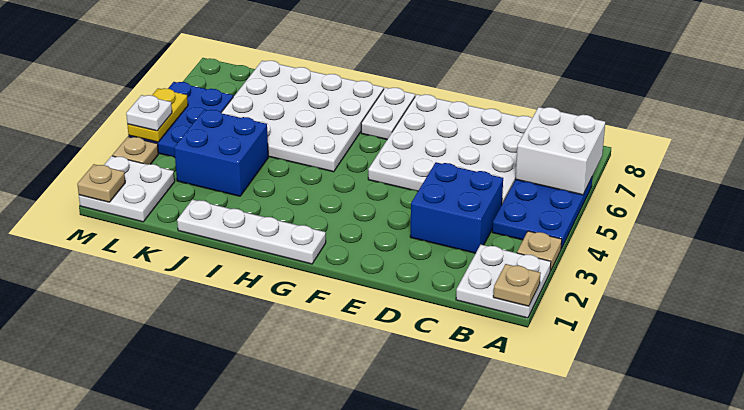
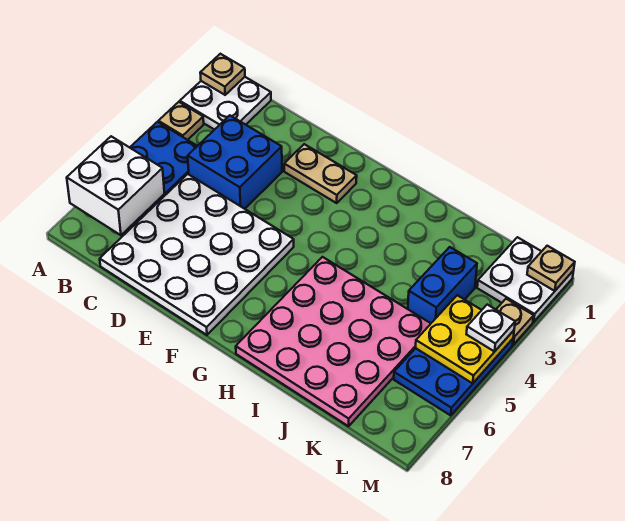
none -> tan 1x2 plate [284,144,357,203]
white 1x4 plate [177,199,326,264] -> none
white 1x2 plate [361,87,415,139] -> none
white 4x4 plate [221,61,384,172] -> pink 4x4 plate [236,257,431,426]
blue 2x2 brick [174,110,268,196] -> blue 1x2 brick [408,247,477,323]
yellow 1x2 plate [127,88,188,142] -> yellow 2x2 plate [416,295,514,383]

